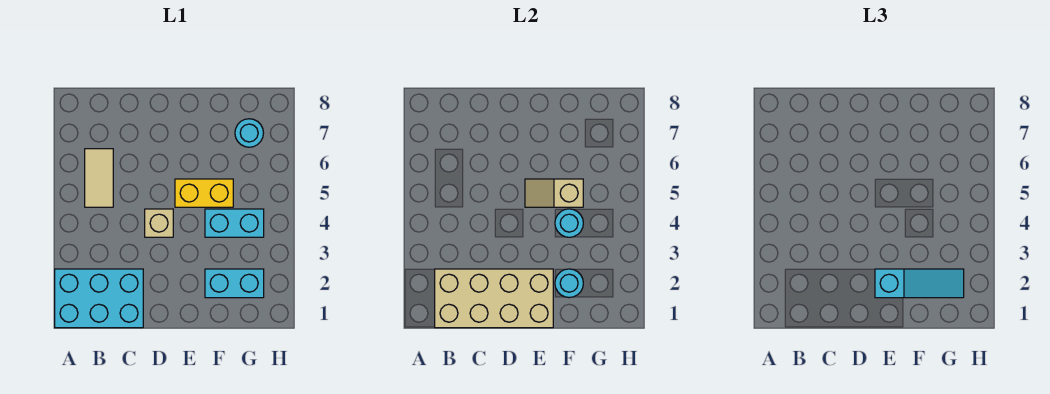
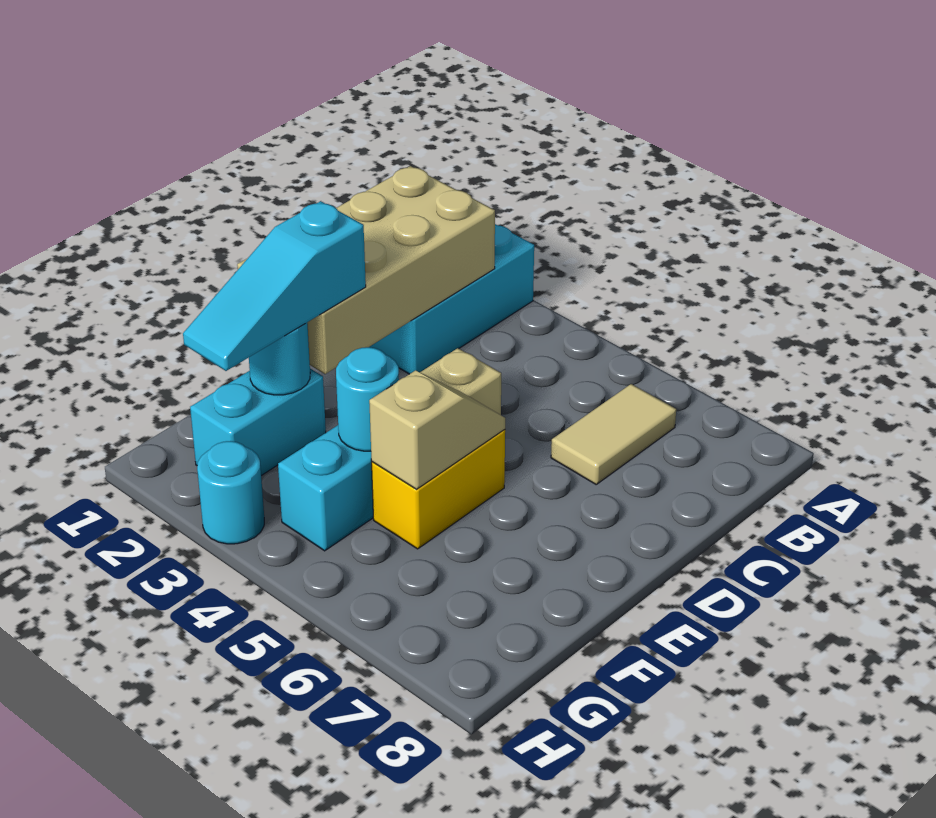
tan 1x2 tile [85,149,113,207] -> tan 1x2 tile turned to [551,384,676,484]
cyan 1x1 round brick [235,119,263,147] -> cyan 1x1 round brick moved to [197,441,264,544]

